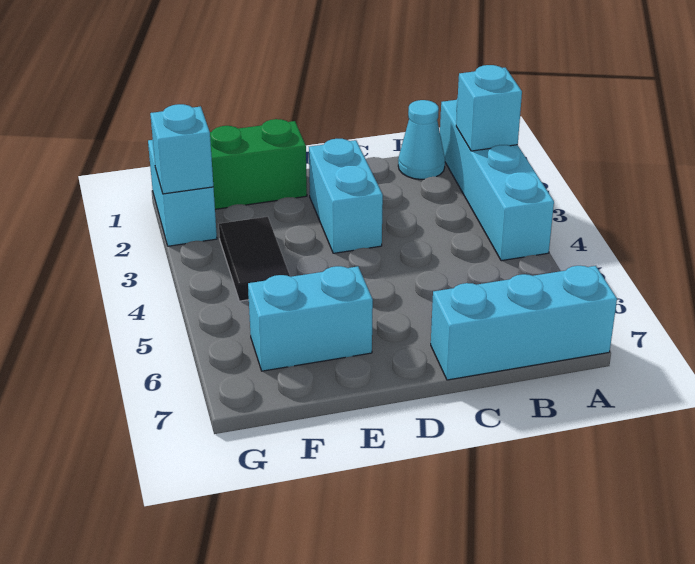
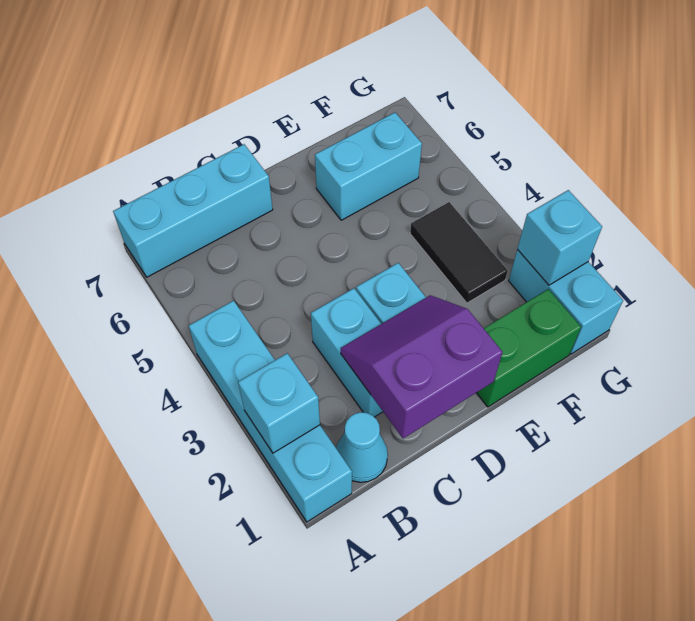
none -> purple 2x2 slope [341,295,503,438]
none -> cyan 1x2 brick [311,288,383,417]

